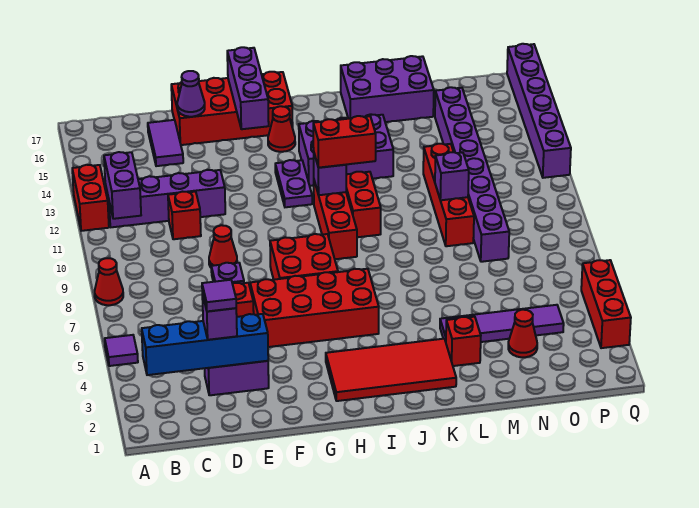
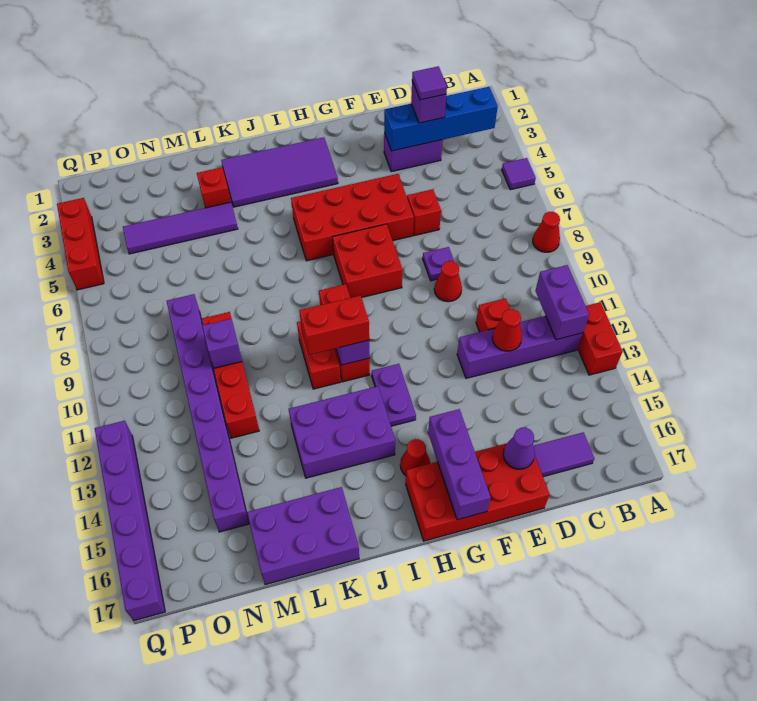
purple 1x2 tile [148,120,183,166] -> purple 1x2 tile turned to [534,432,594,477]
red 2x4 tile [326,339,456,401] -> purple 2x4 tile [221,137,338,207]
red 1x1 cone [508,310,537,357] -> red 1x1 cone moved to [492,309,522,351]

